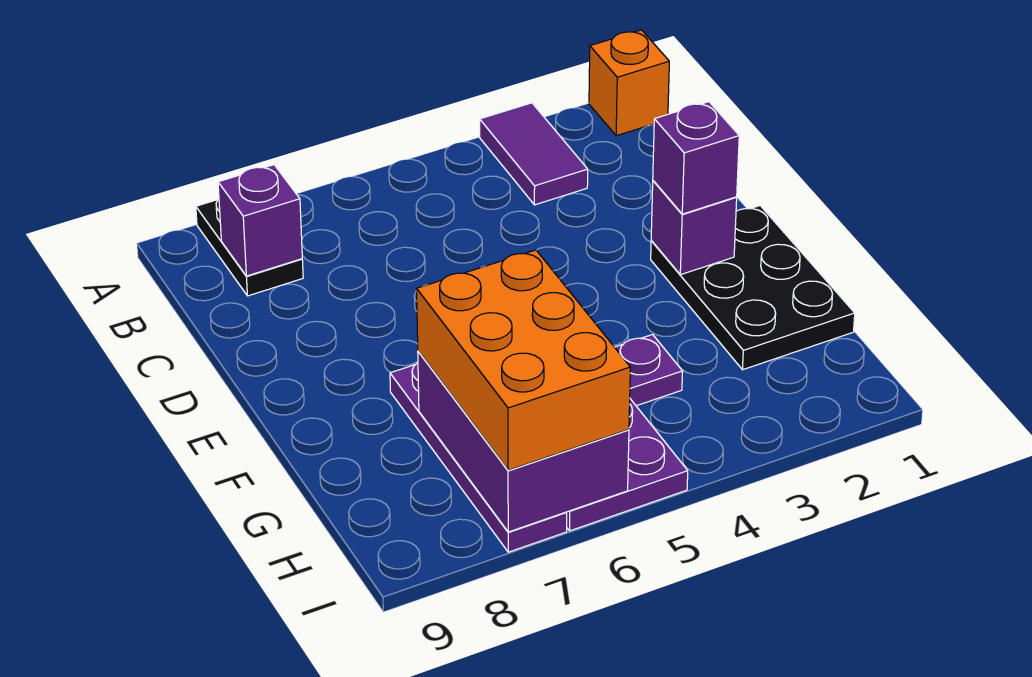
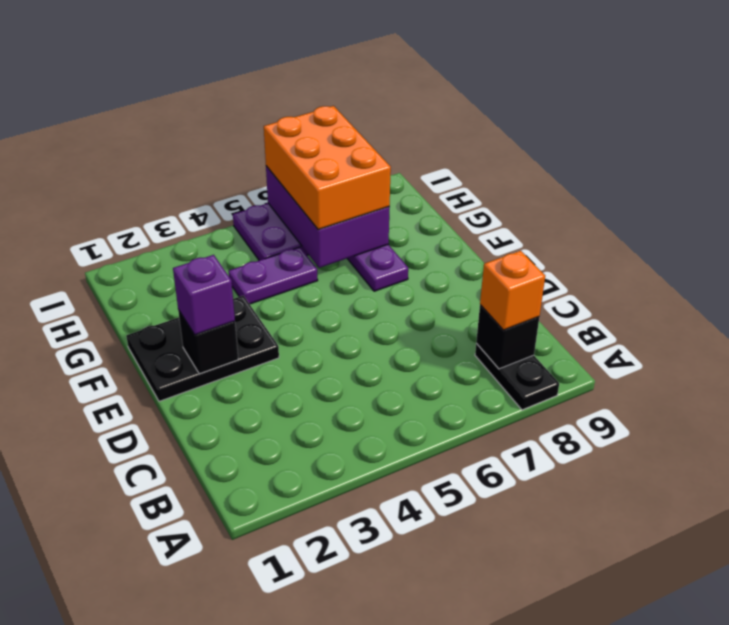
orange 1x1 brick [589,30,669,136] -> orange 1x1 brick moved to [480,251,545,330]
purple 1x2 tile [480,103,588,205] -> none
purple 1x1 brick [218,165,302,276] -> black 1x1 brick [476,305,539,369]
black 2x3 plate [651,206,855,370] -> black 2x3 plate turned to [126,296,279,401]
purple 1x1 brick [651,181,737,275] -> black 1x1 brick [178,310,238,374]

